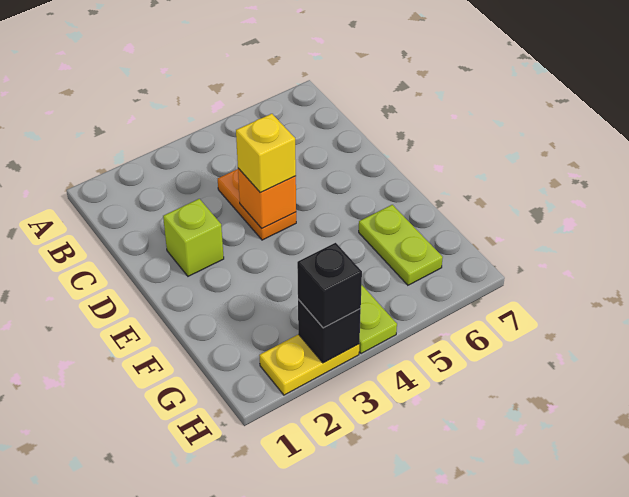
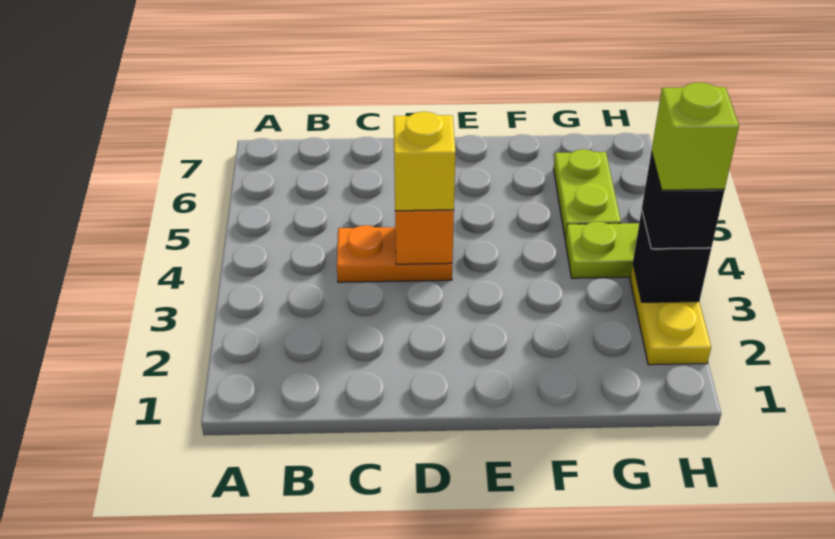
lime 1x1 brick [163,199,224,276] -> lime 1x1 brick moved to [652,83,739,190]
lime 1x2 plate [359,205,443,285] -> lime 1x2 plate turned to [554,149,621,238]

